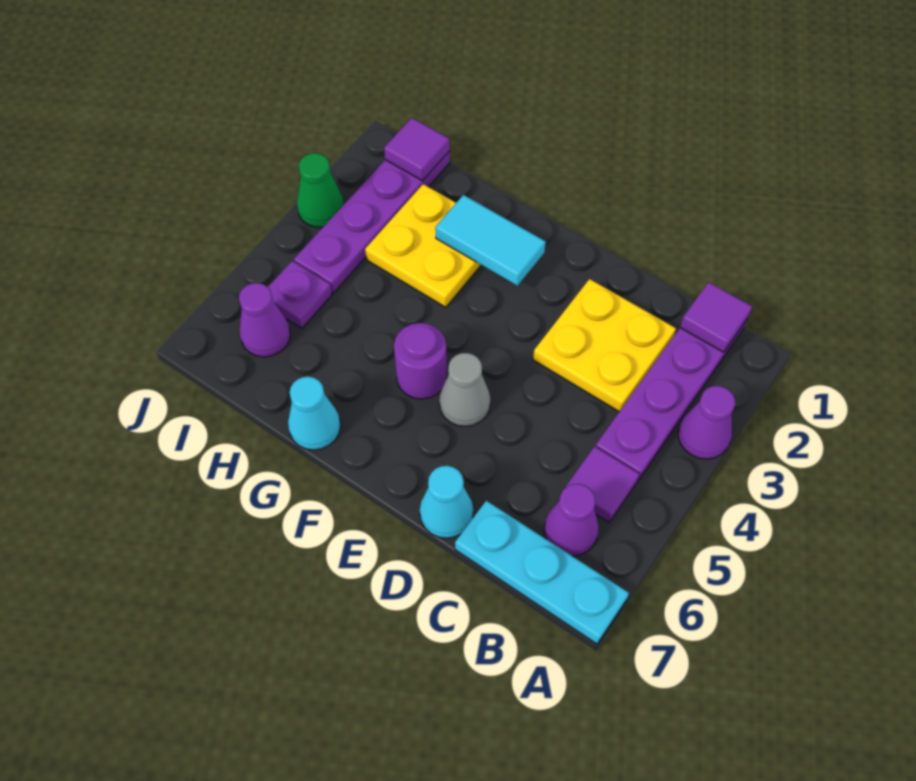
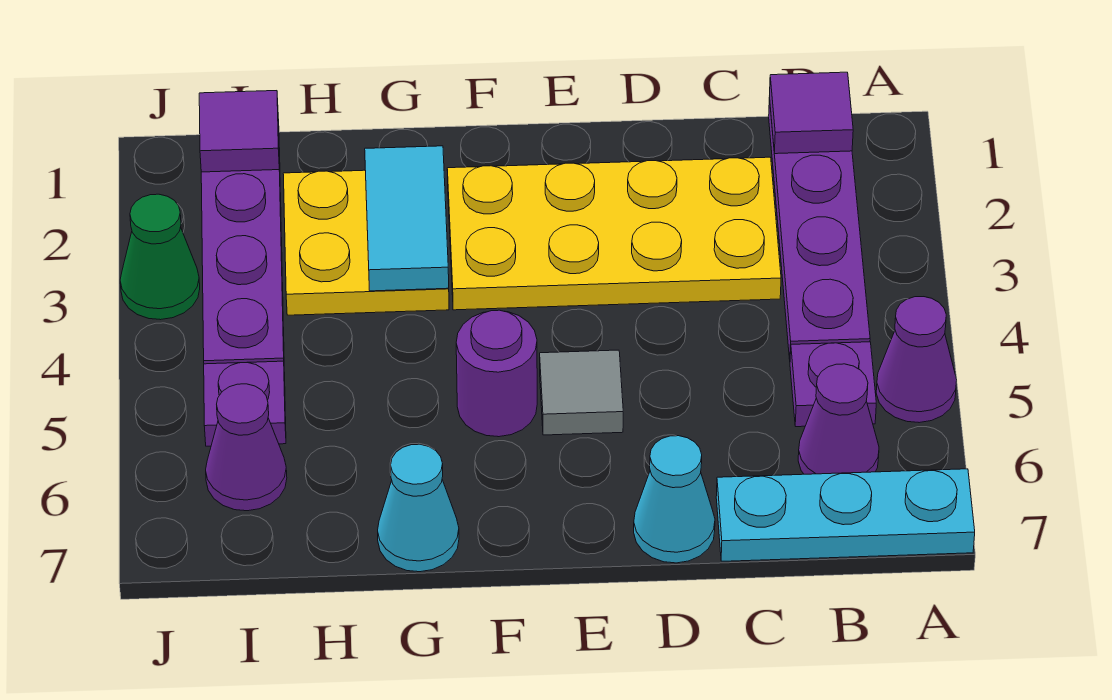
purple 1x1 cone [678,386,735,459] -> purple 1x1 cone moved to [876,297,957,423]
purple 1x1 tile [566,446,639,522] -> purple 1x1 plate [790,342,876,427]
yellow 2x2 plate [533,279,676,412] -> yellow 2x4 plate [447,157,781,310]
grey 1x1 cone [439,353,491,427] -> grey 1x1 tile [540,350,623,435]
cyan 1x2 tile [435,195,546,286] -> cyan 1x2 tile turned to [365,146,449,291]

